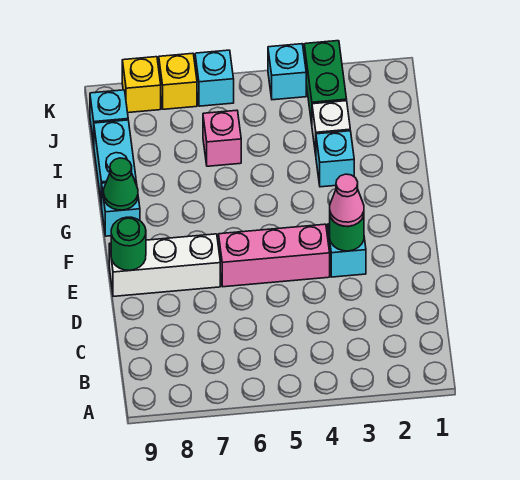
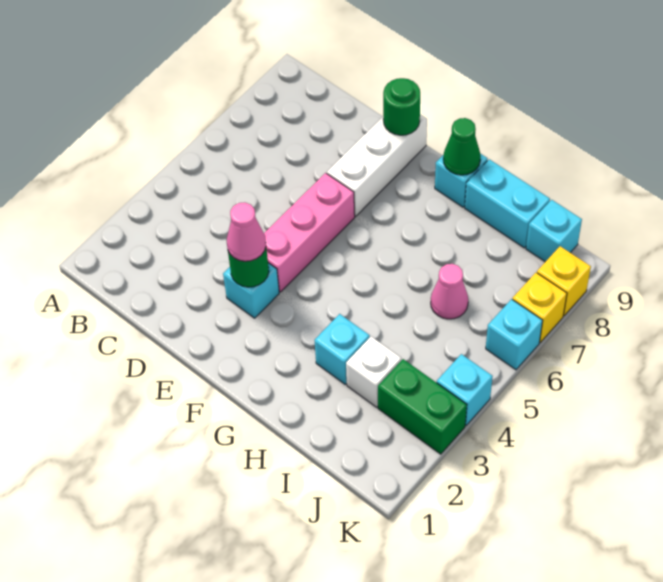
pink 1x1 brick [203,110,241,166] -> pink 1x1 cone [431,264,468,319]

